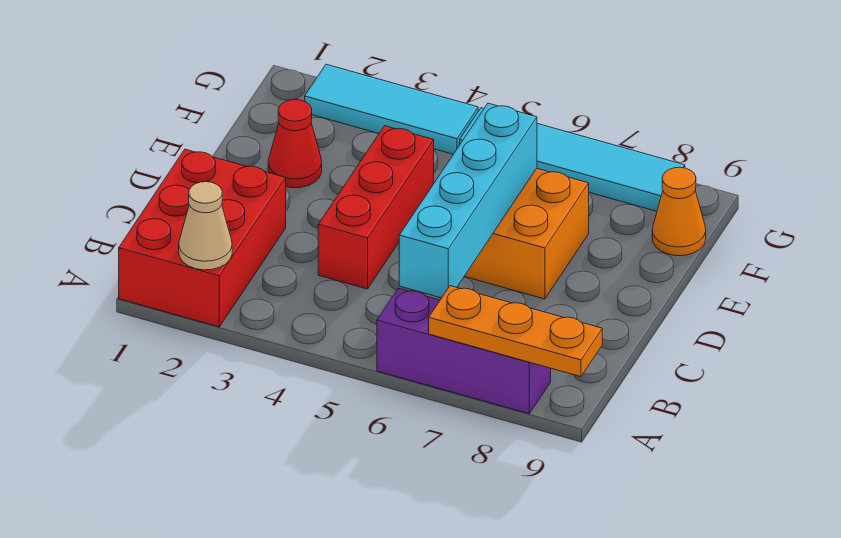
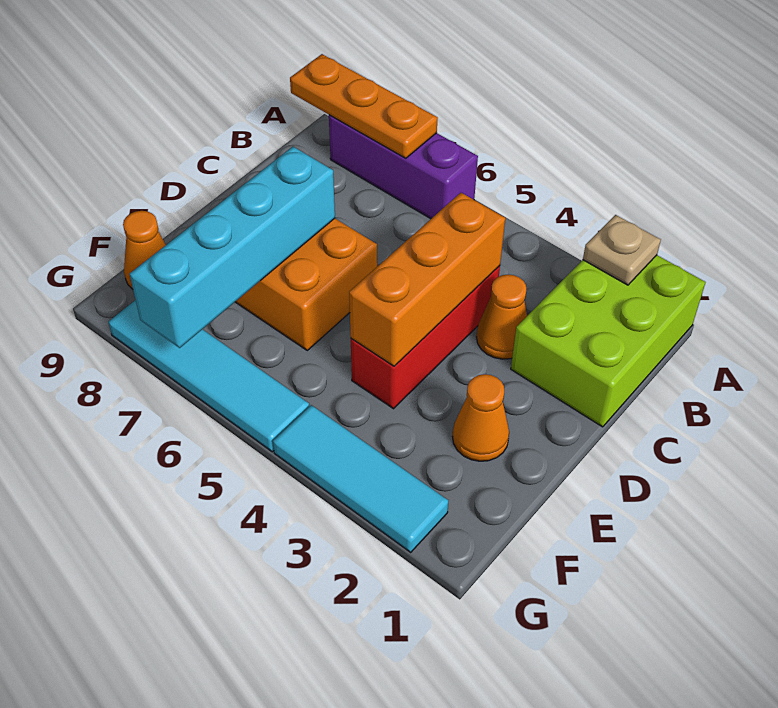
red 2x3 brick [119,149,286,327] -> lime 2x3 brick [511,255,705,427]
tan 1x1 cone [179,182,232,270] -> tan 1x1 plate [583,215,661,285]
cyan 1x4 brick [399,103,537,298] -> cyan 1x4 brick moved to [130,147,335,348]
none -> orange 1x1 cone [477,275,527,359]
none -> orange 1x3 brick [349,193,505,366]
red 1x1 cone [268,100,322,188] -> orange 1x1 cone [453,374,509,461]

